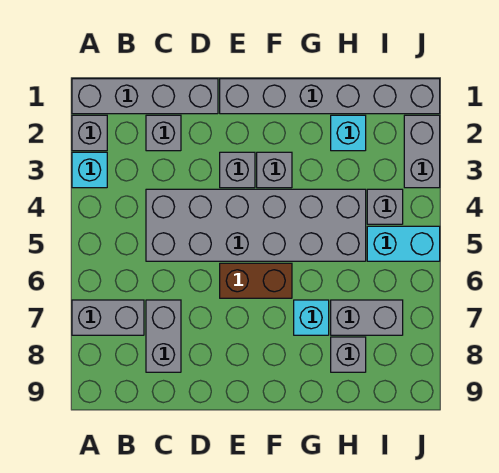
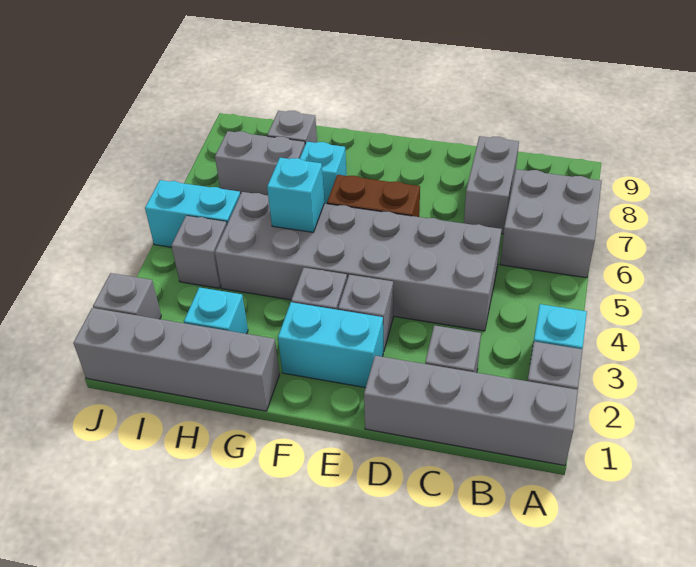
grey 1x2 brick [72,300,144,335] -> grey 2x2 brick [500,169,602,278]
grey 1x6 brick [220,79,440,114] -> grey 1x4 brick [73,308,280,411]
none -> cyan 1x2 brick [278,302,383,388]
none -> cyan 1x1 brick [267,158,324,232]
grey 1x2 brick [404,115,440,188] -> grey 1x1 brick [93,273,161,319]

